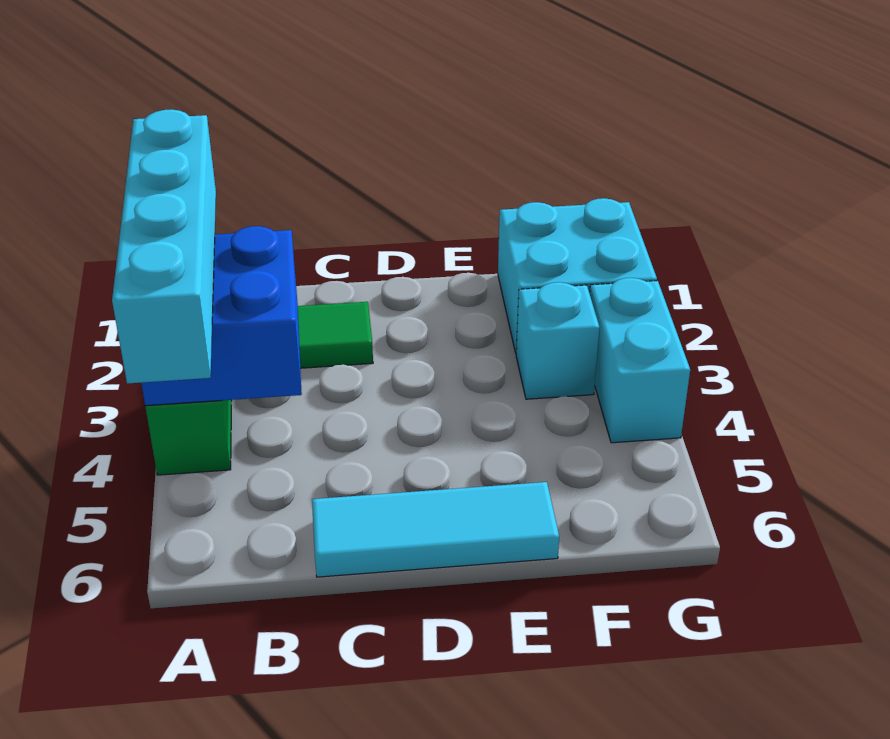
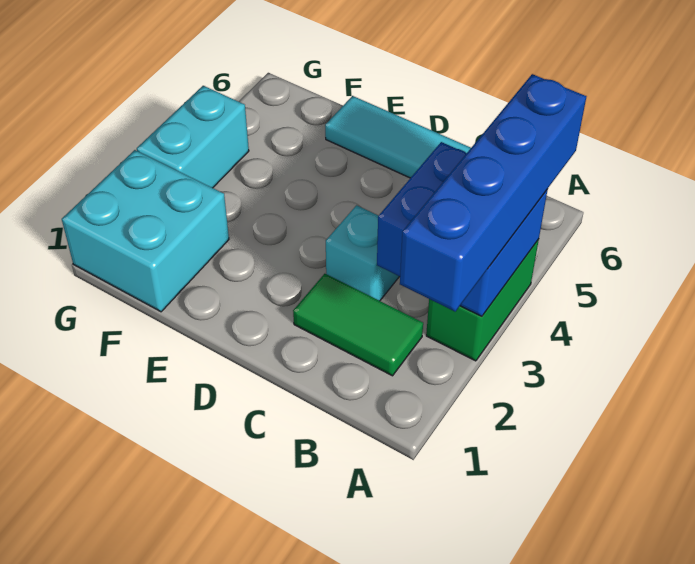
cyan 1x4 brick [112,109,216,384] -> blue 1x4 brick [400,74,586,311]
cyan 1x1 brick [516,282,600,399] -> cyan 1x1 brick moved to [326,205,400,301]

